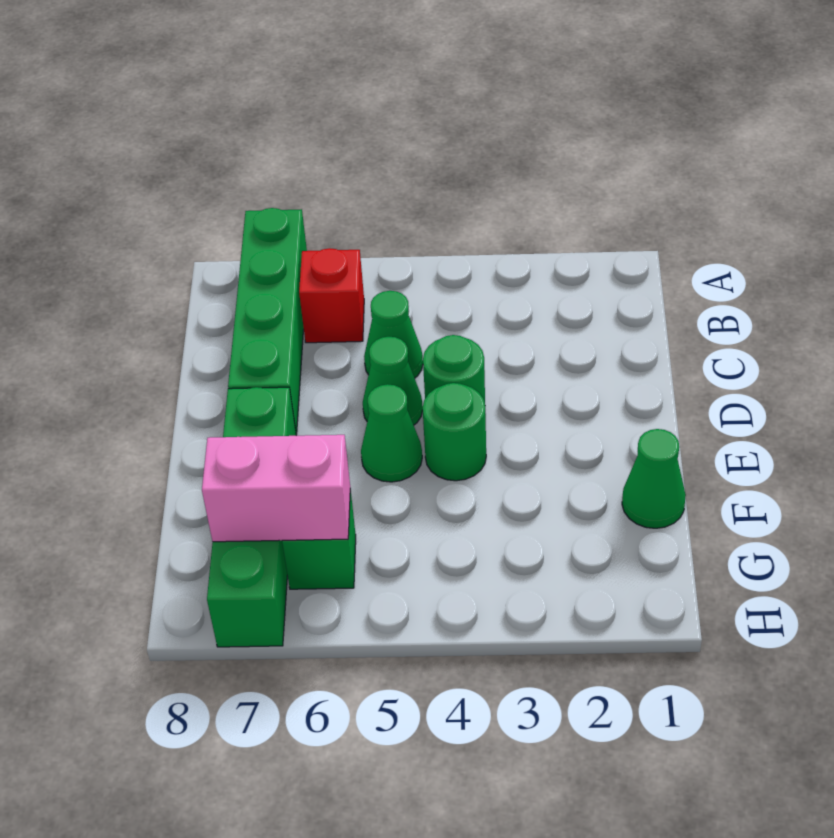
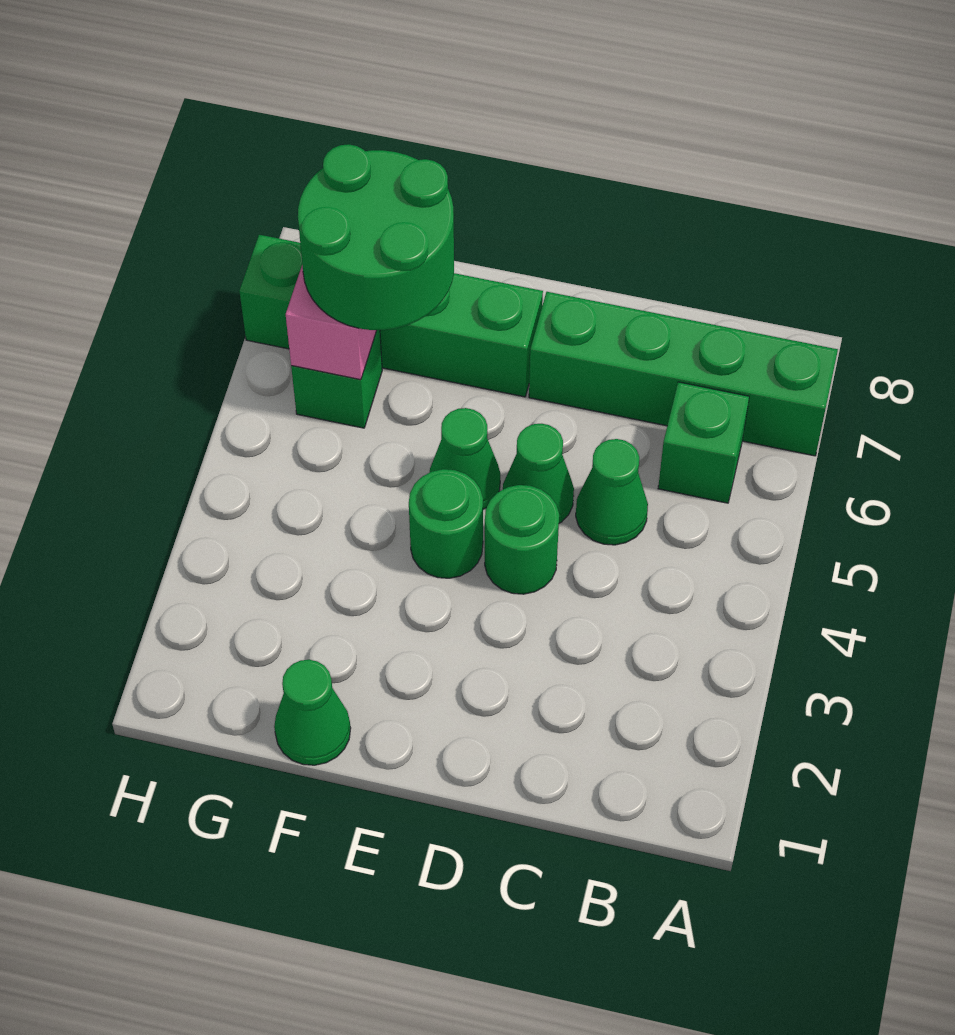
red 1x1 brick [299,248,364,343] -> green 1x1 brick [658,382,749,503]
none -> green 2x2 round brick [298,144,454,330]

